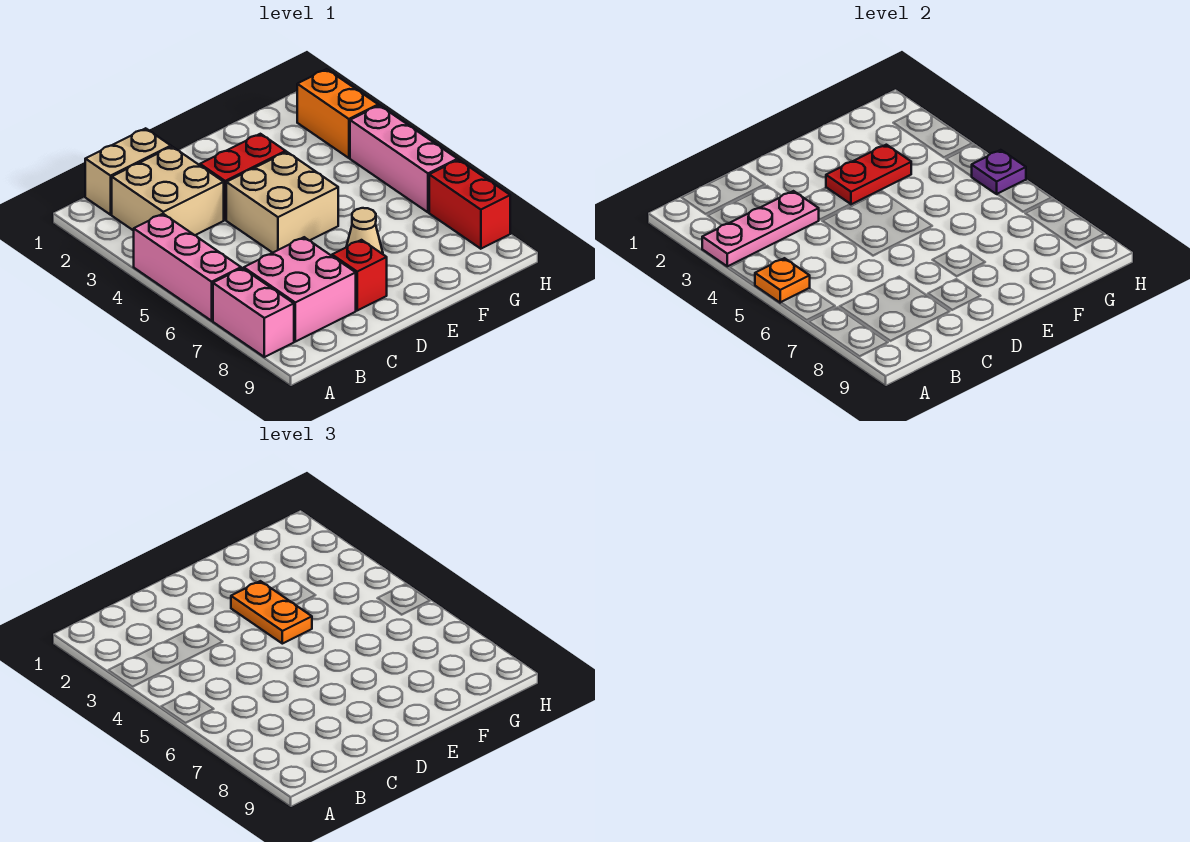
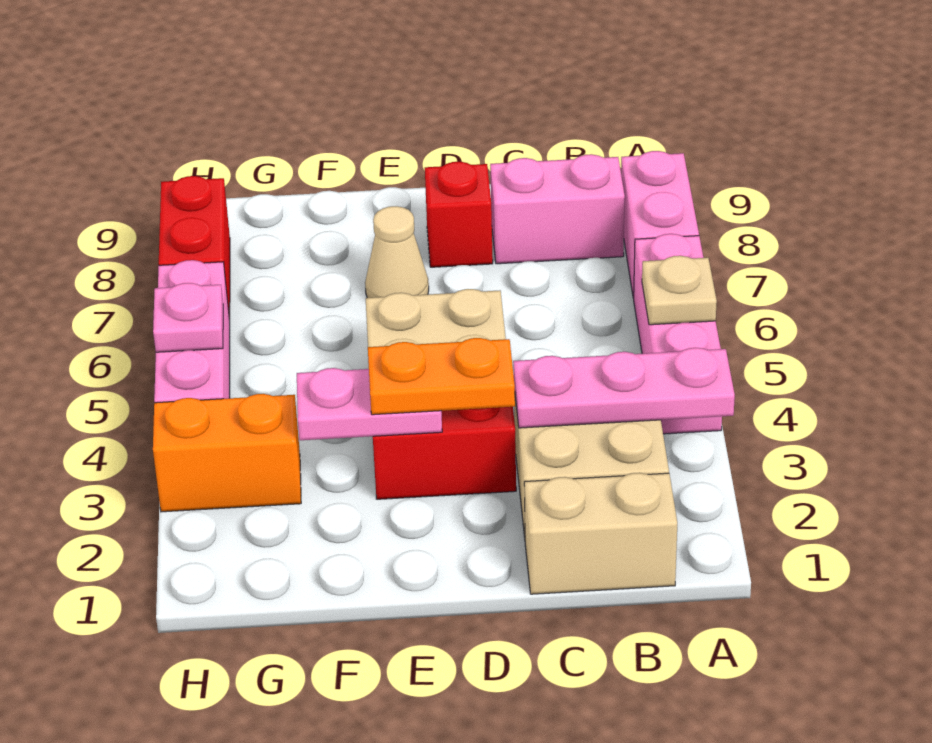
orange 1x1 plate [755,258,810,303] -> tan 1x1 plate [642,256,717,325]
pink 2x2 brick [244,237,356,342] -> pink 1x2 brick [490,154,625,264]
red 1x2 plate [826,145,911,204] -> pink 1x2 plate [297,368,442,440]
orange 1x2 plate [231,581,312,644] -> orange 1x2 plate turned to [368,338,515,415]
orange 1x2 brick [297,69,378,158] -> orange 1x2 brick turned to [153,394,301,512]
purple 1x1 plate [971,150,1026,194] -> pink 1x1 plate [153,283,223,352]

